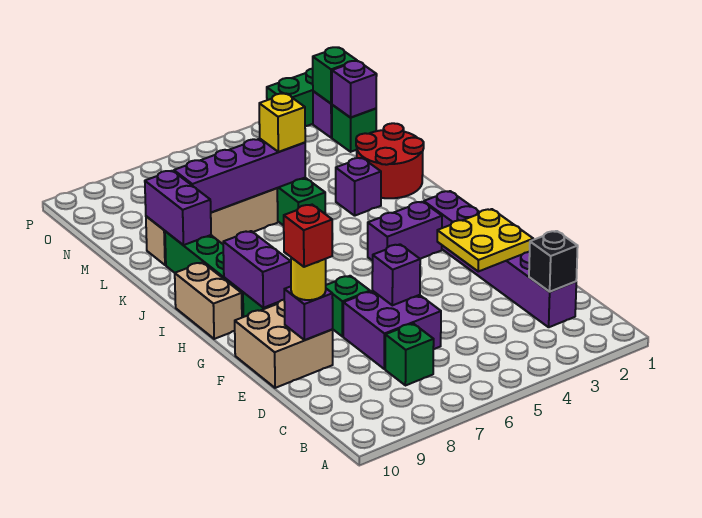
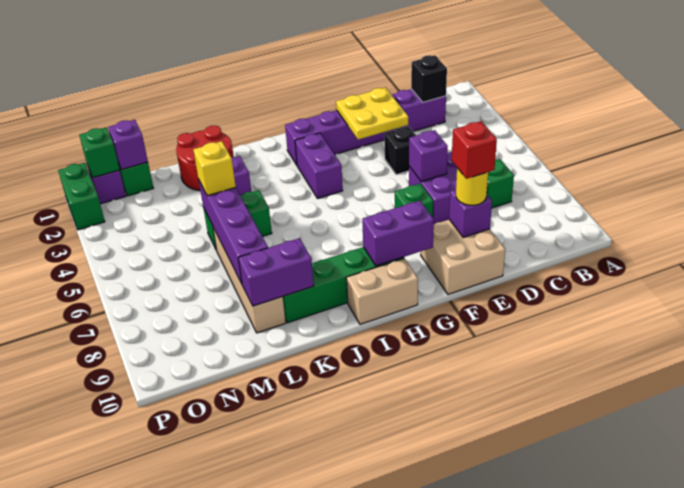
none -> black 1x1 brick [385,126,416,175]

